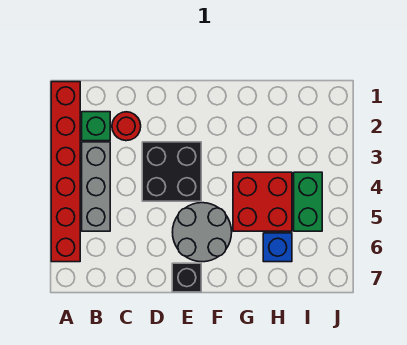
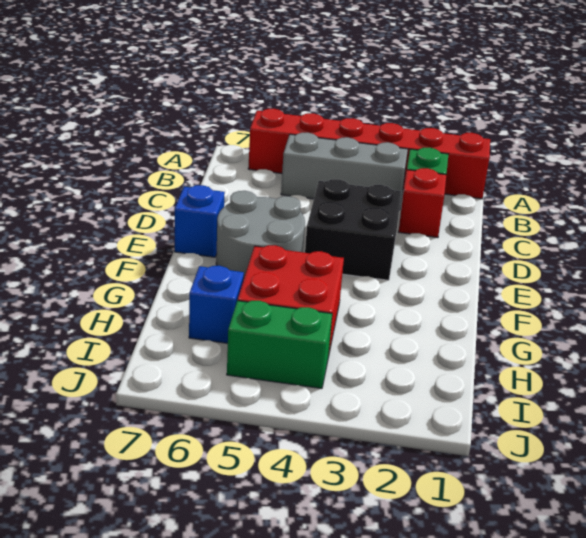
red 1x1 round brick [112,112,141,141] -> red 1x1 brick [399,168,446,238]
black 1x1 brick [172,263,201,292] -> blue 1x1 brick [175,185,225,257]

